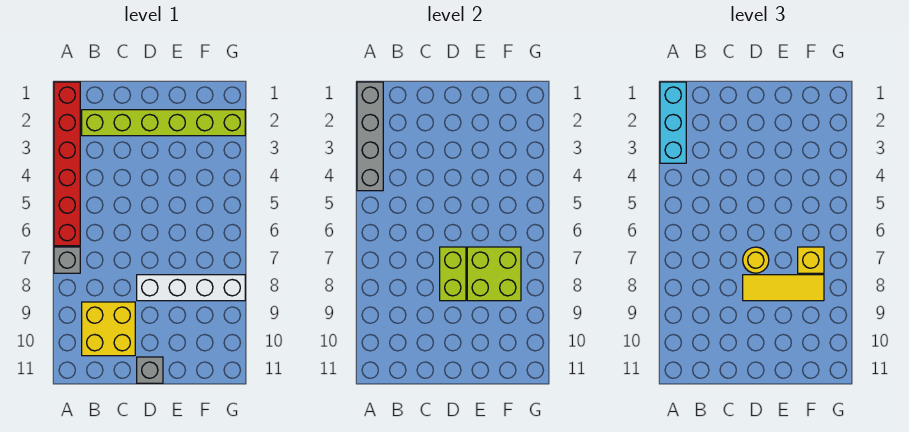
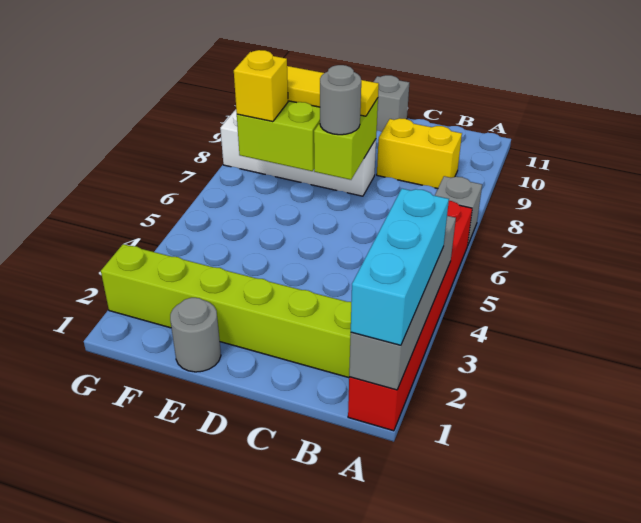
yellow 2x2 brick [82,302,135,356] -> yellow 1x2 brick [377,118,462,189]
yellow 1x1 round brick [743,247,769,273] -> grey 1x1 round brick [320,65,361,135]
none -> grey 1x1 round brick [170,298,221,372]

